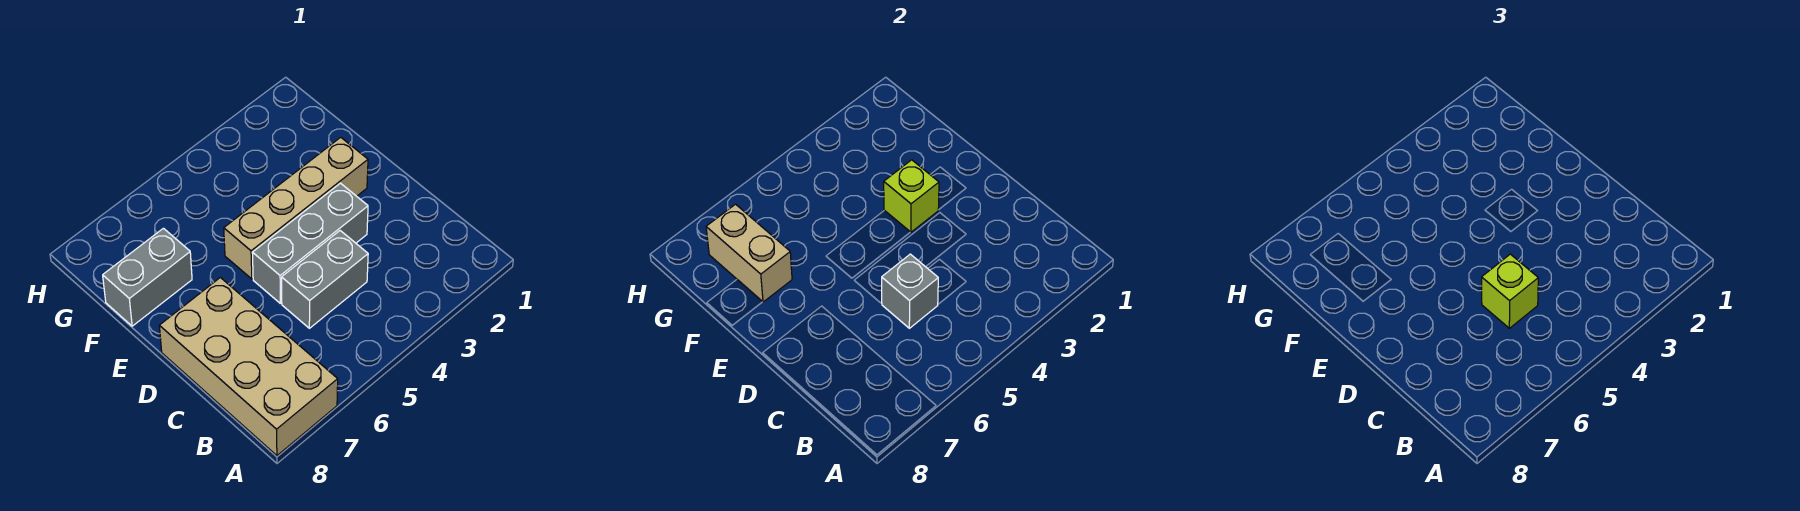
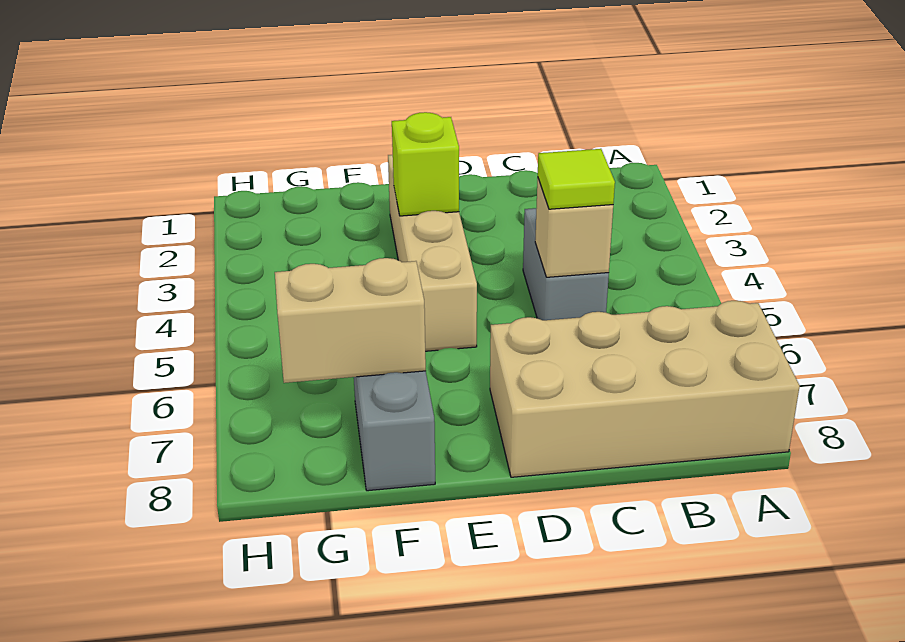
grey 1x1 brick [882,254,938,328] -> tan 1x1 brick [535,178,613,277]
lime 1x1 brick [1482,254,1538,328] -> lime 1x1 tile [538,149,615,209]
grey 1x3 brick [252,183,368,303] -> none

